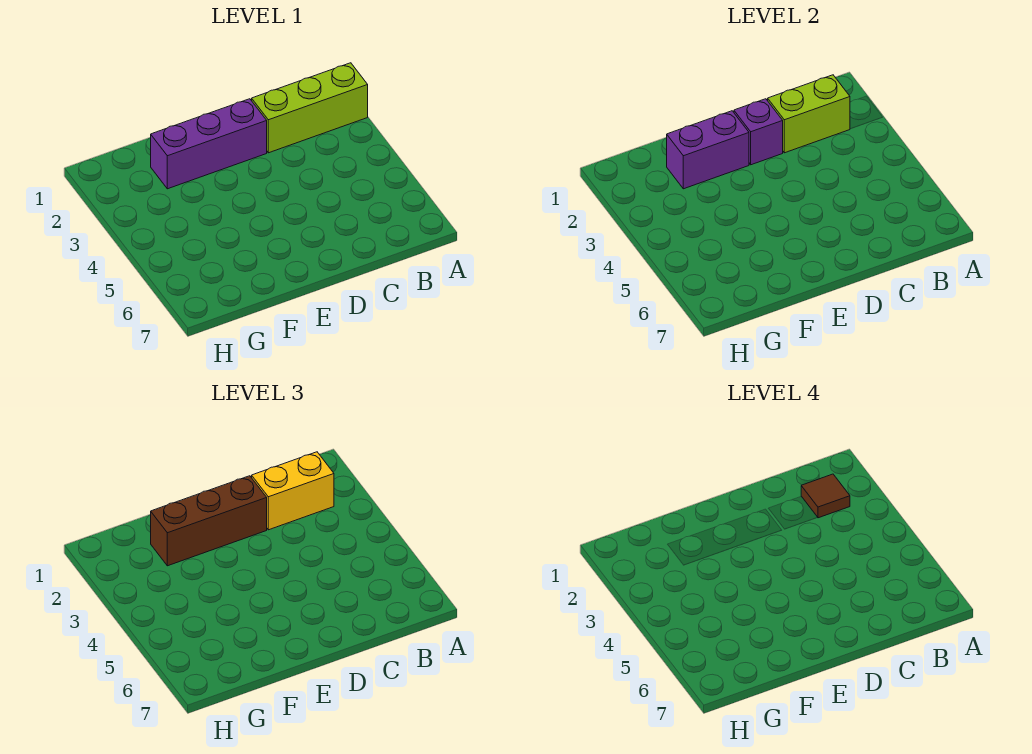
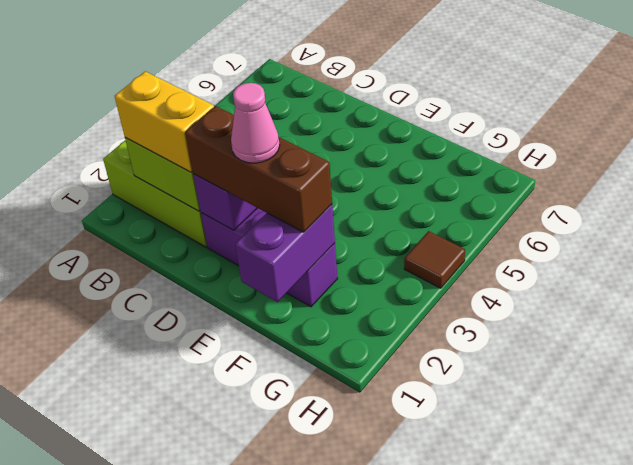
brown 1x1 tile [801,474,850,518] -> brown 1x1 tile moved to [404,231,465,288]
purple 1x2 brick [667,111,749,189] -> purple 1x2 brick turned to [235,204,335,302]
none -> pink 1x1 cone [231,83,280,163]

